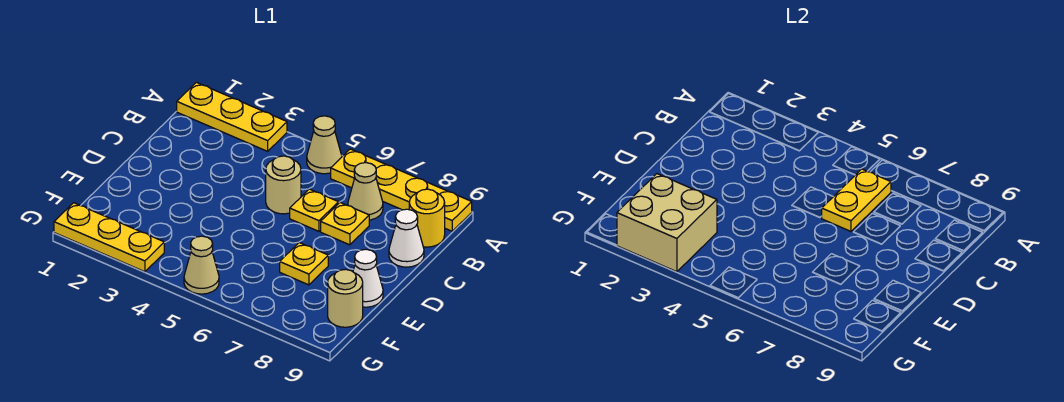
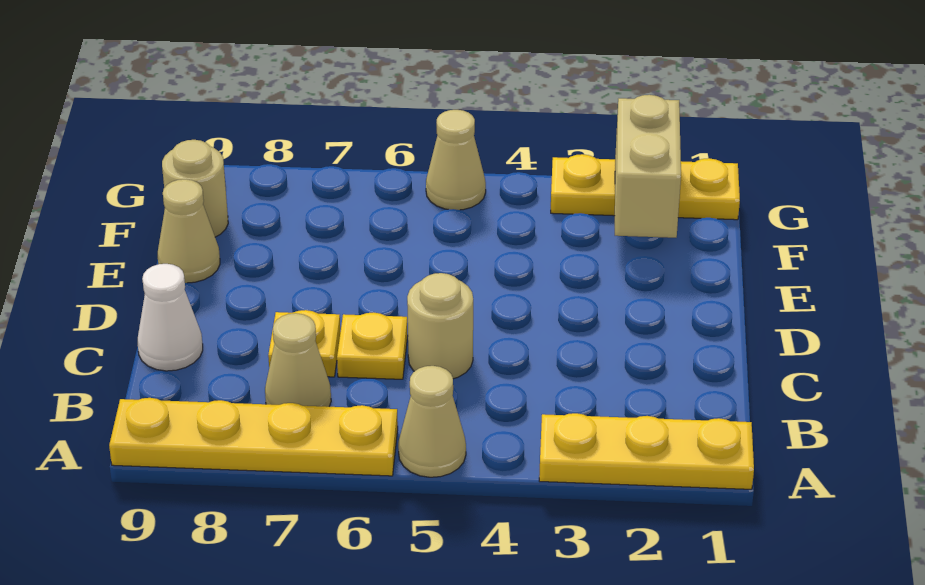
yellow 1x2 plate [822,169,891,231] -> none
yellow 1x1 round brick [409,189,445,247] -> none
yellow 1x1 plate [280,243,328,285] -> none
white 1x1 cone [353,249,383,307] -> tan 1x1 cone [158,179,220,283]
tan 2x2 brick [617,174,717,272] -> tan 1x2 brick [615,95,681,238]

